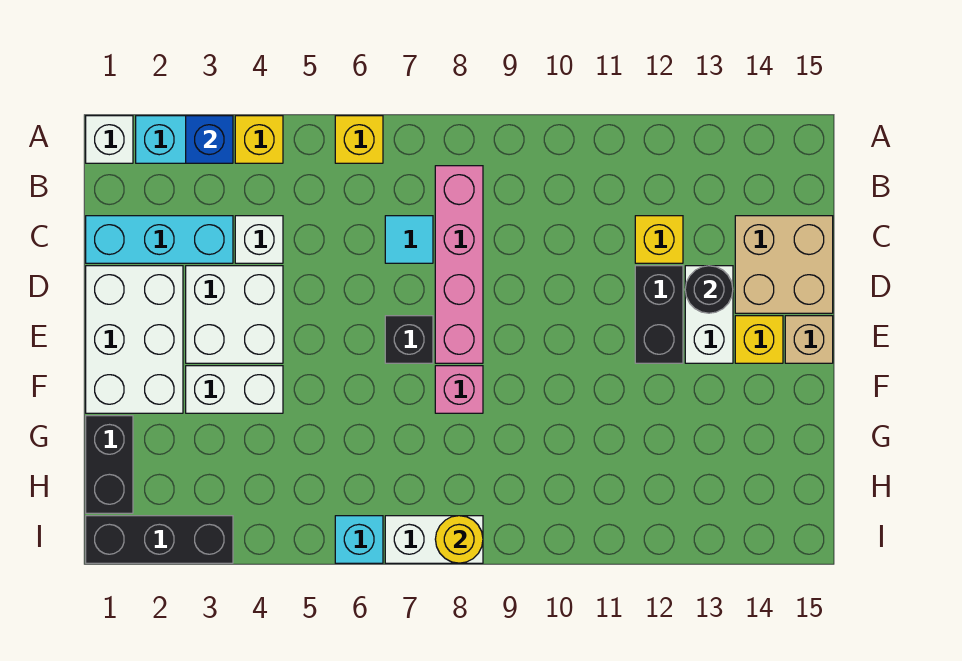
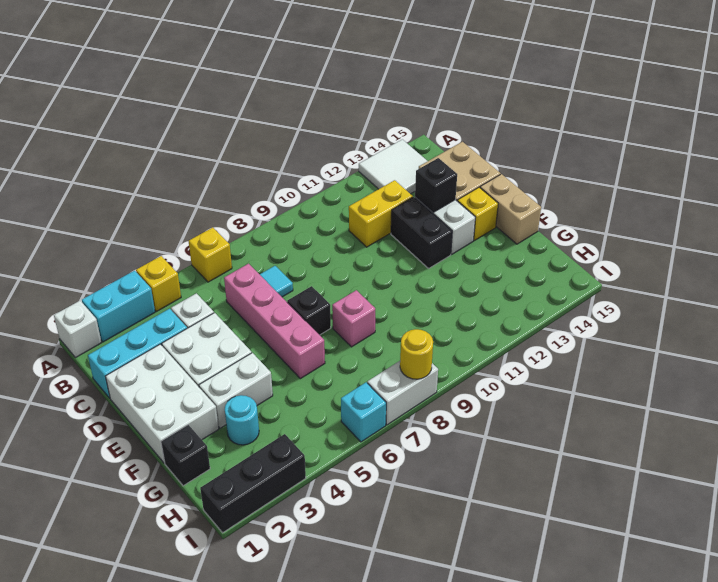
blue 1x1 brick [186,116,233,163] -> none
none -> white 2x2 tile [359,139,427,194]
pink 1x4 brick [435,166,483,363] -> pink 1x4 brick moved to [224,264,325,379]
yellow 1x1 brick [635,216,683,263] -> yellow 1x2 brick [349,180,413,247]
black 1x1 round brick [685,266,733,313] -> black 1x1 brick [415,158,457,212]
tan 1x1 brick [785,316,833,363] -> tan 1x2 brick [480,174,541,244]
black 1x2 brick [86,416,133,513] -> black 1x1 brick [161,425,210,486]
none -> cyan 1x1 round brick [225,395,259,445]

